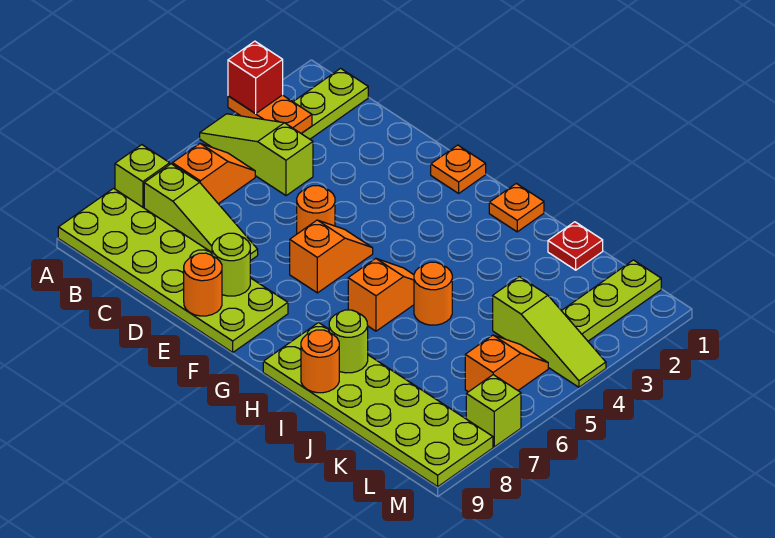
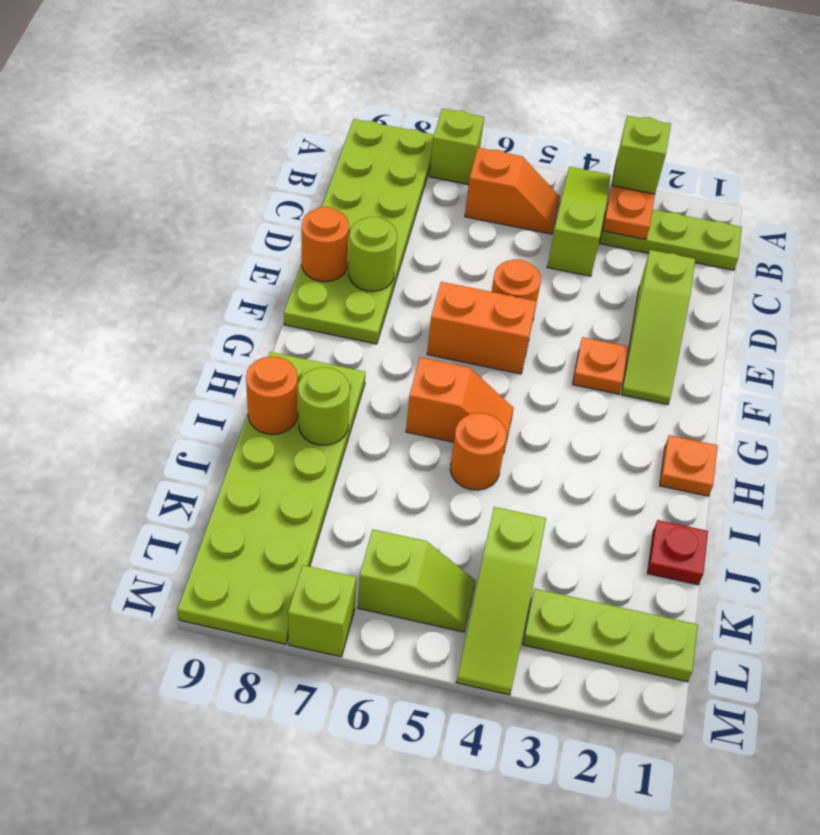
red 1x1 brick [228,41,283,114] -> lime 1x1 brick [612,115,671,194]
lime 1x3 slope [144,164,258,261] -> lime 1x3 slope moved to [621,250,695,404]
orange 1x1 plate [431,145,486,193] -> orange 1x1 plate moved to [573,337,628,394]
orange 1x2 slope [290,220,373,293] -> orange 1x2 brick [427,282,536,374]
orange 1x2 slope [465,335,548,392] -> lime 1x2 slope [358,530,476,632]

